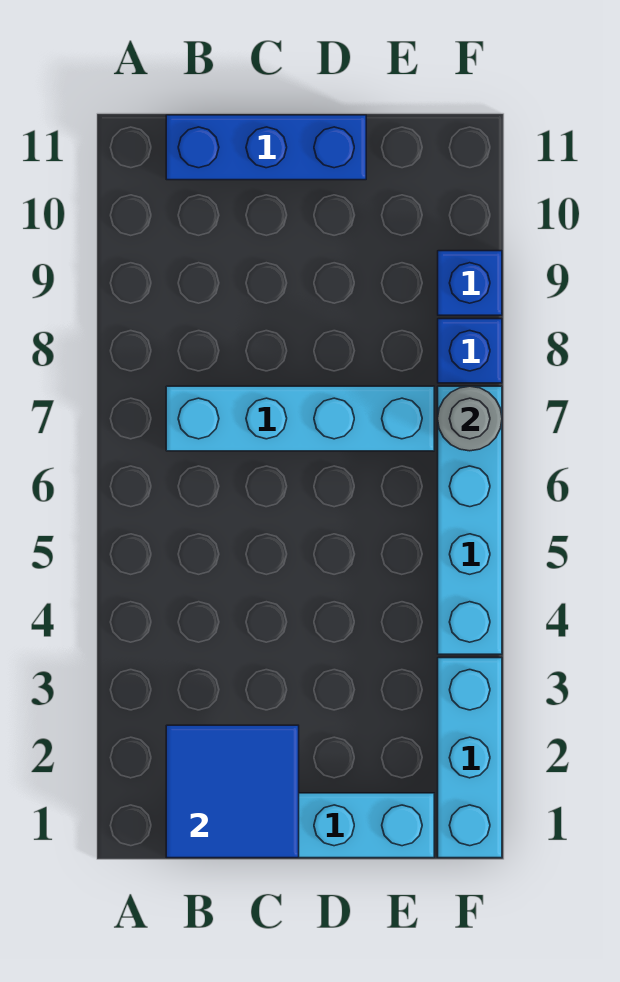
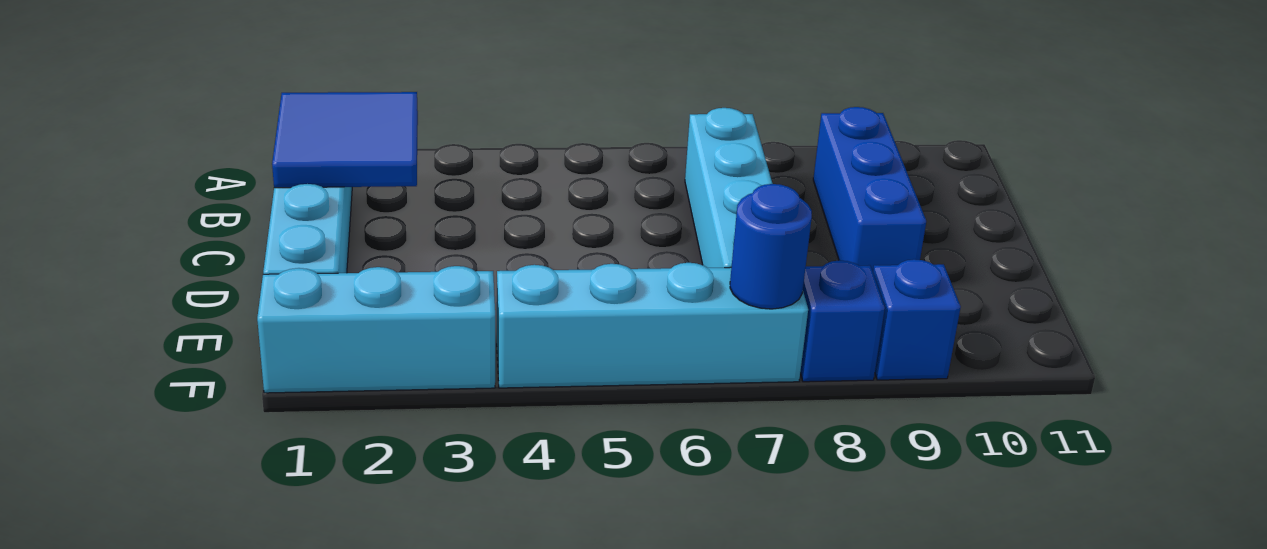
blue 1x3 brick [166,115,366,180] -> blue 1x3 brick moved to [813,107,926,272]
grey 1x1 round brick [438,386,502,451] -> blue 1x1 round brick [730,184,812,309]

